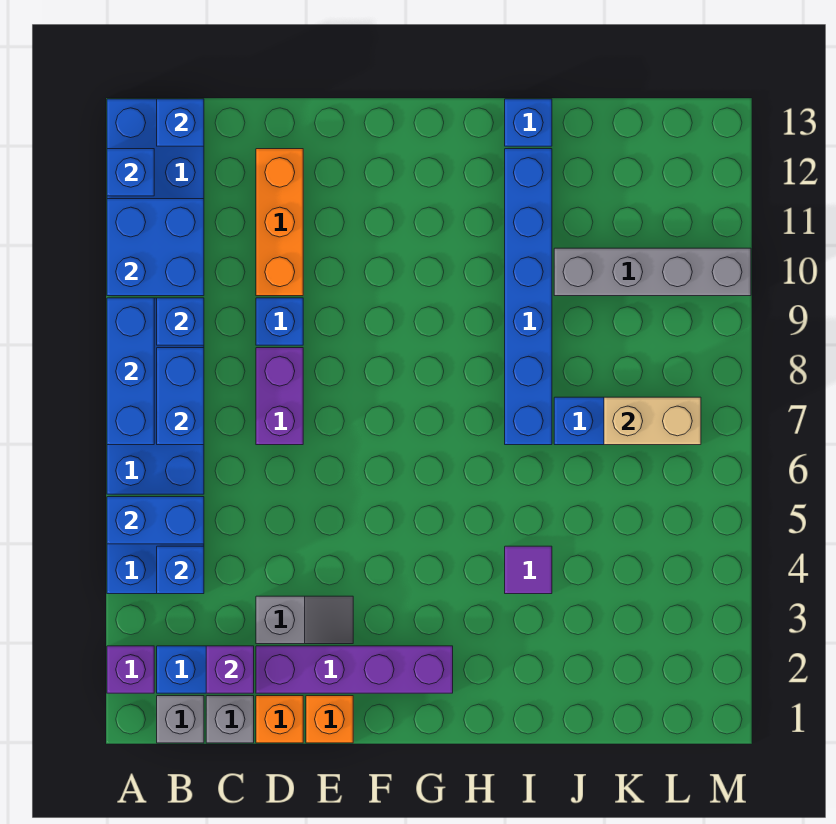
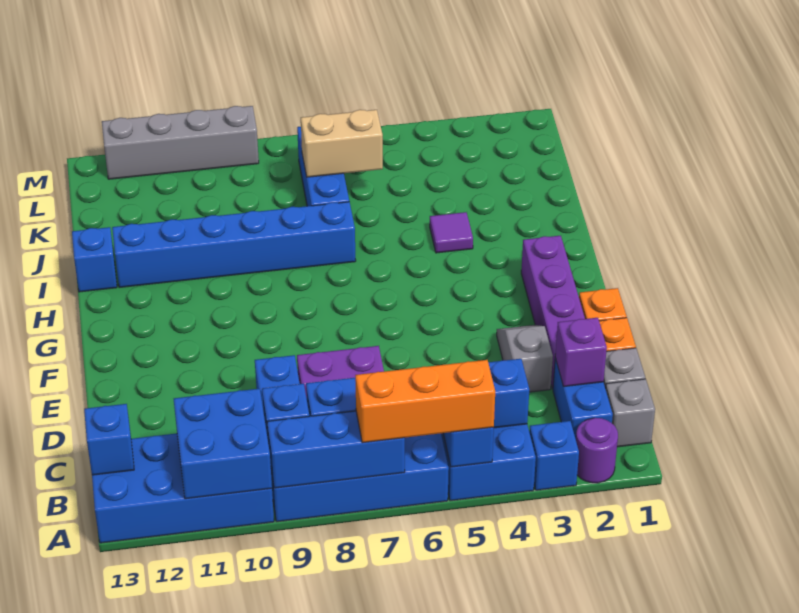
purple 1x1 brick [107,646,154,693] -> purple 1x1 round brick [576,418,618,483]
blue 1x1 brick [107,149,154,196] -> blue 1x1 brick moved to [529,421,579,490]
orange 1x3 brick [256,149,303,296] -> orange 1x3 brick moved to [355,360,495,443]
grey 1x4 brick [554,248,751,296] -> grey 1x4 brick turned to [102,106,259,179]
tan 1x2 brick [604,397,701,445] -> tan 1x2 brick turned to [301,110,383,177]

